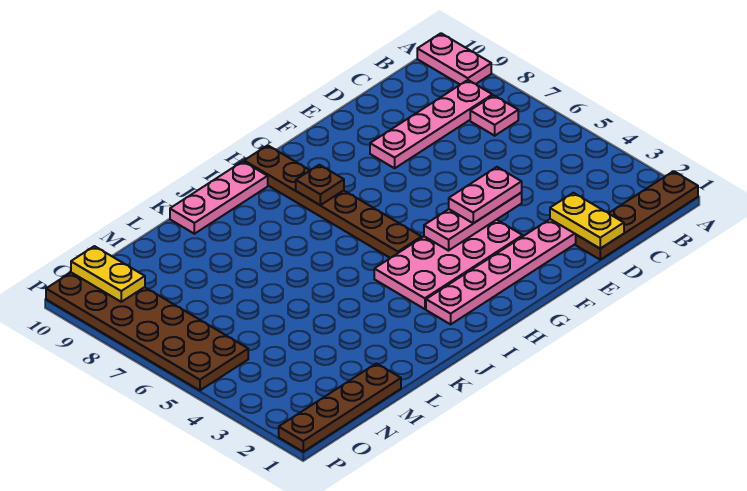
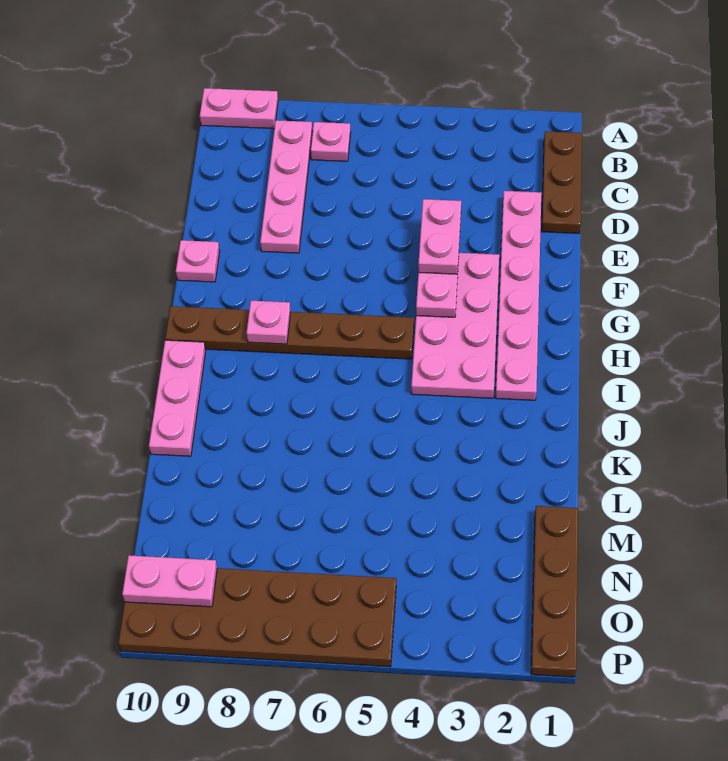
brown 1x4 plate [576,171,698,260] -> brown 1x3 plate [542,131,582,233]
yellow 1x2 plate [550,193,624,249] -> none
none -> pink 1x1 plate [176,240,220,282]
brown 1x1 plate [296,165,344,205] -> pink 1x1 plate [247,301,291,344]
yellow 1x2 plate [71,246,145,302] -> pink 1x2 plate [122,555,217,607]

